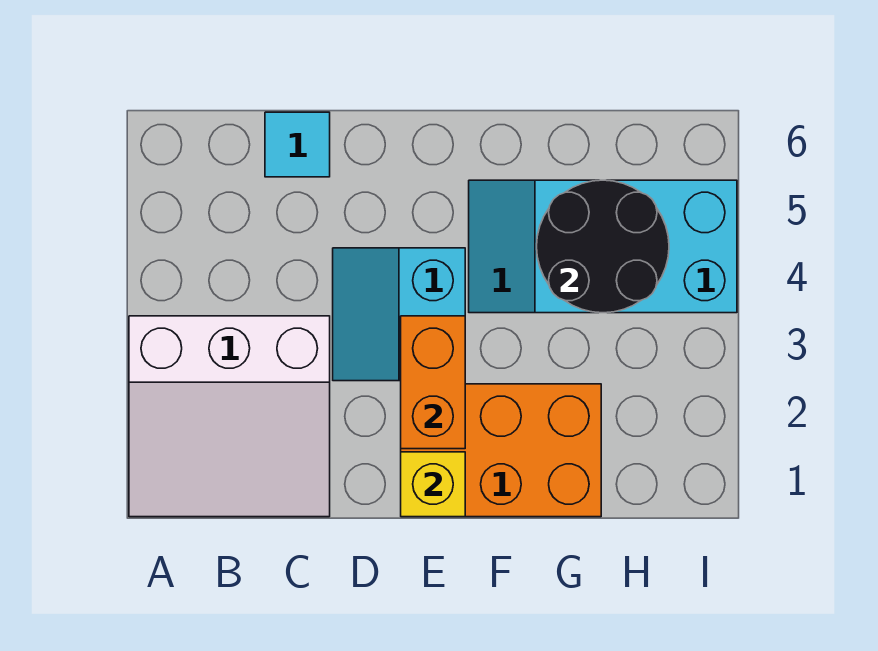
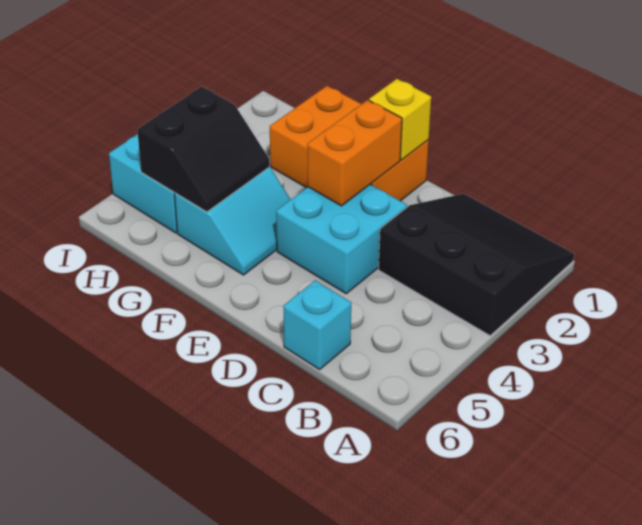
white 3x3 slope [129,316,330,517] -> black 3x3 slope [379,194,574,336]
cyan 1x1 tile [265,112,330,177] -> cyan 1x1 brick [283,281,351,370]
cyan 2x2 slope [333,248,465,381] -> cyan 2x2 brick [276,184,407,294]
black 2x2 round brick [537,180,669,313] -> black 2x2 slope [137,87,270,212]

